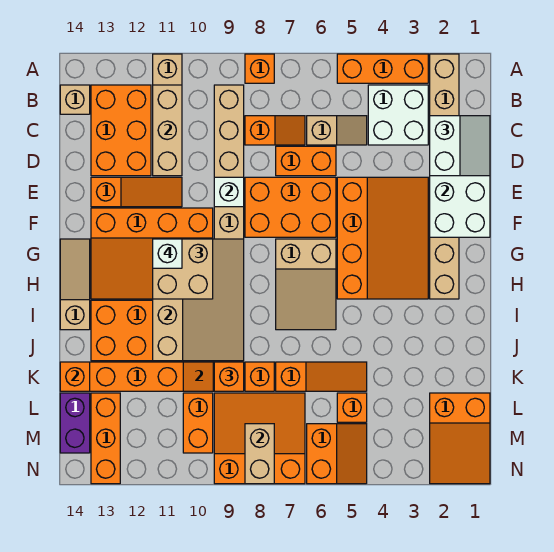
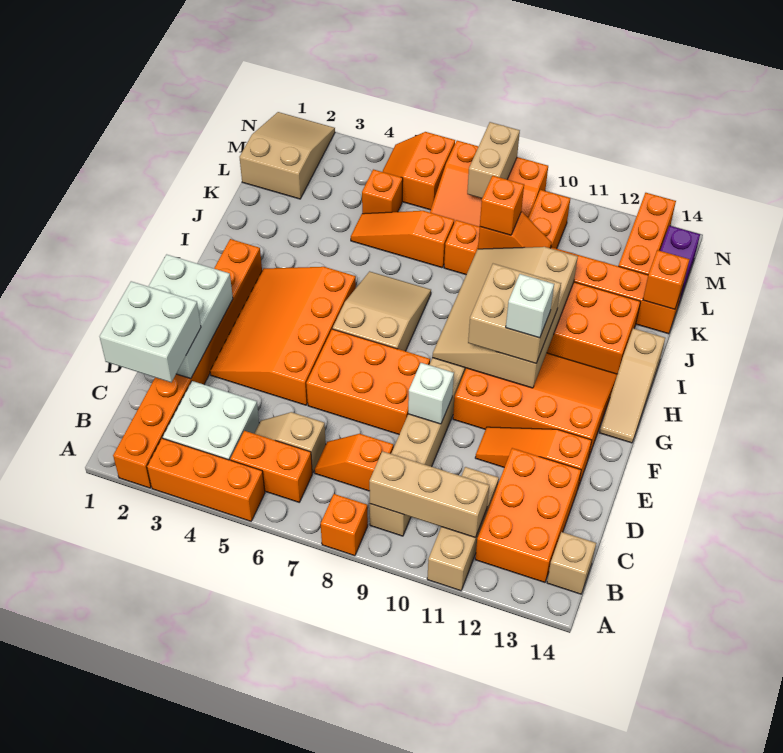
tan 1x8 brick [430,54,459,299] -> orange 1x8 brick [113,239,262,488]
tan 1x3 brick [153,85,182,176] -> tan 1x3 brick turned to [369,451,489,538]
white 2x2 slope [430,116,490,176] -> white 2x2 brick [100,281,201,382]
orange 1x2 brick [276,146,336,176] -> orange 1x2 brick moved to [230,431,312,502]
orange 2x3 slope [430,393,490,484] -> tan 2x3 slope [240,112,335,199]

